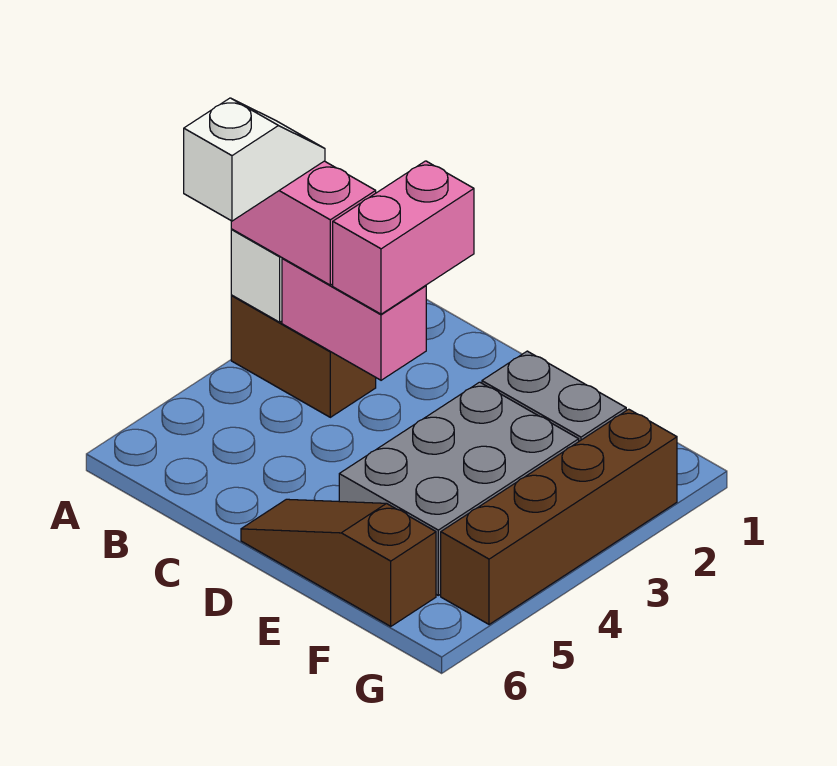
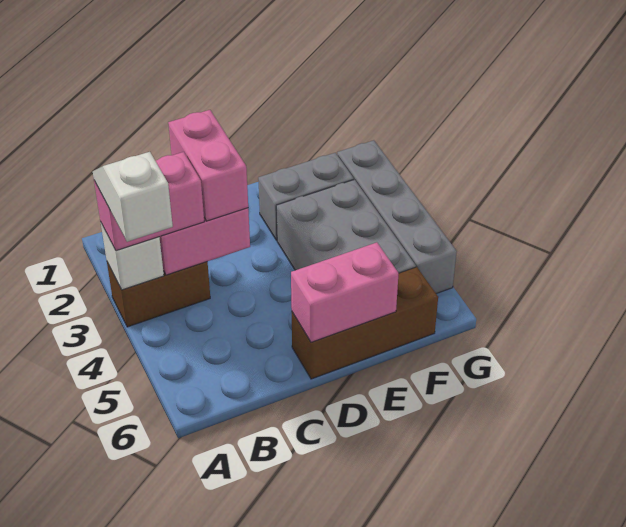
brown 1x3 slope [241,499,436,626] -> brown 1x3 brick [292,267,438,379]
none -> pink 1x2 brick [291,242,399,342]
brown 1x4 brick [441,409,677,624] -> grey 1x4 brick [337,140,457,294]

